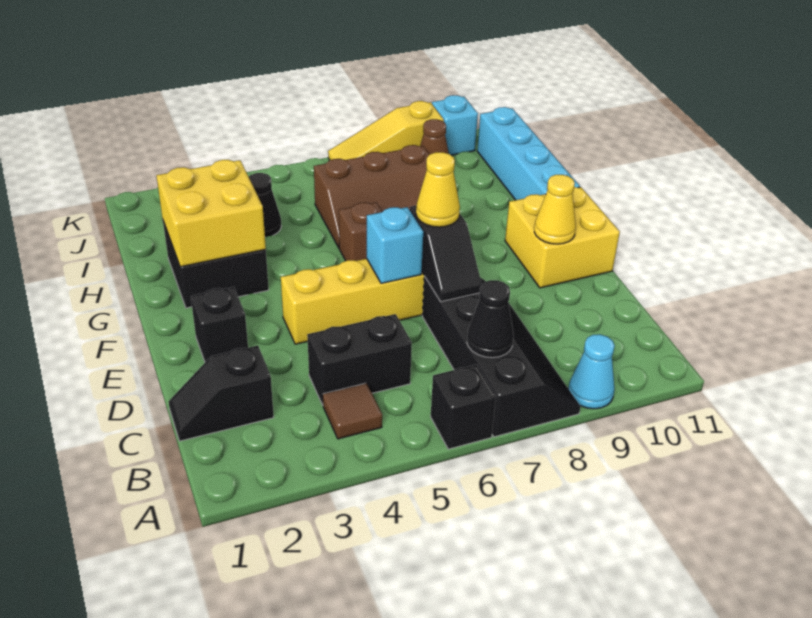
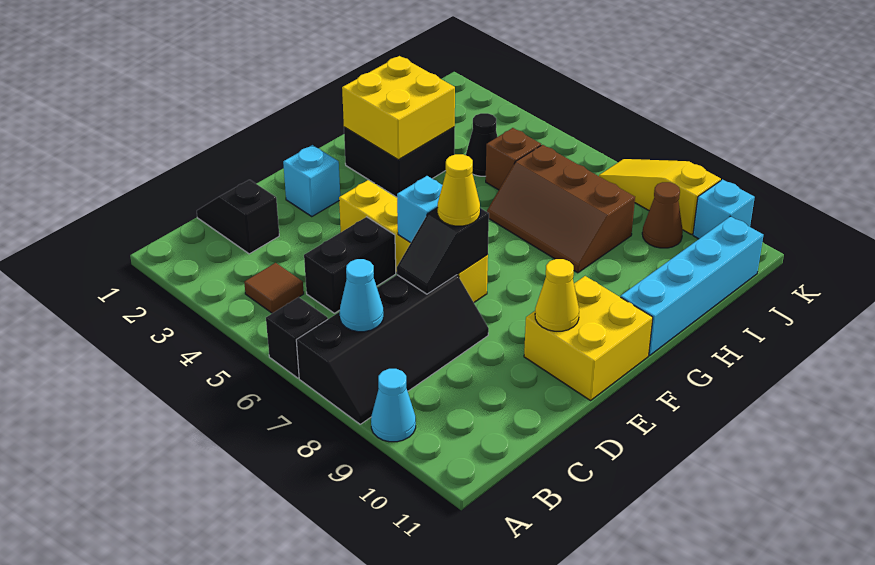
black 1x1 cone [467,280,513,358] -> cyan 1x1 cone [340,259,383,332]
black 1x2 brick [307,314,412,405] -> black 1x2 brick turned to [304,217,396,313]
black 1x1 brick [191,287,248,362] -> cyan 1x1 brick [283,145,340,217]
brown 1x1 brick [339,203,382,261] -> brown 1x1 brick moved to [486,128,541,190]

